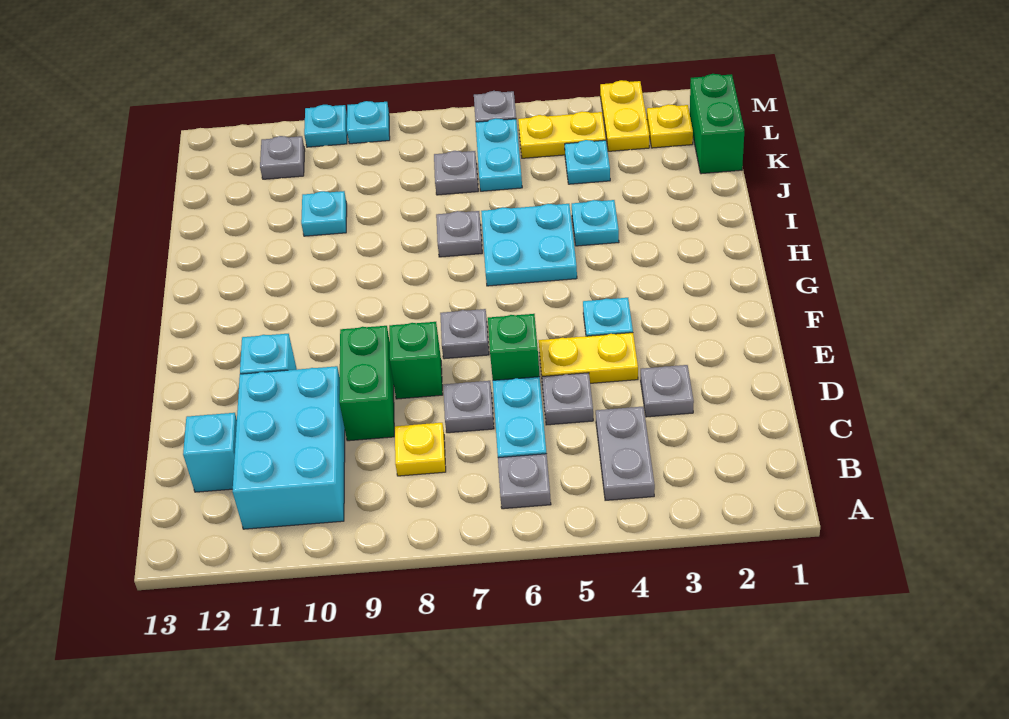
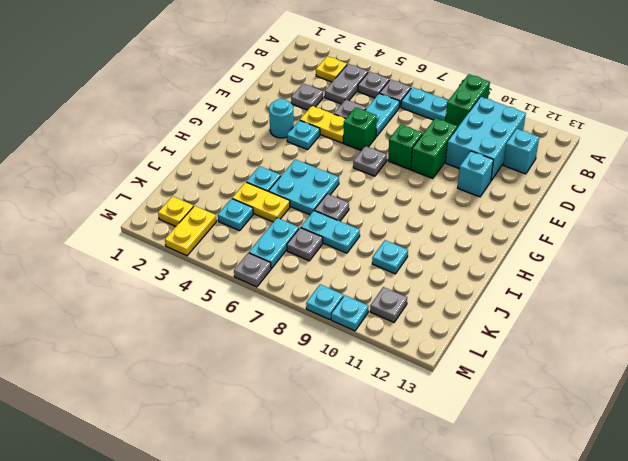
none -> cyan 1x2 plate [401,87,448,121]
yellow 1x1 plate [395,423,446,476] -> yellow 1x1 plate moved to [316,56,347,82]
grey 1x1 plate [443,381,494,433] -> grey 1x1 plate moved to [358,72,389,98]
none -> cyan 1x1 round brick [269,99,294,138]
none -> cyan 1x2 plate [301,211,360,253]
green 1x2 brick [690,74,744,174] -> green 1x2 brick moved to [446,74,490,128]
yellow 1x2 plate [518,111,606,158] -> yellow 1x2 plate moved to [232,182,290,222]

